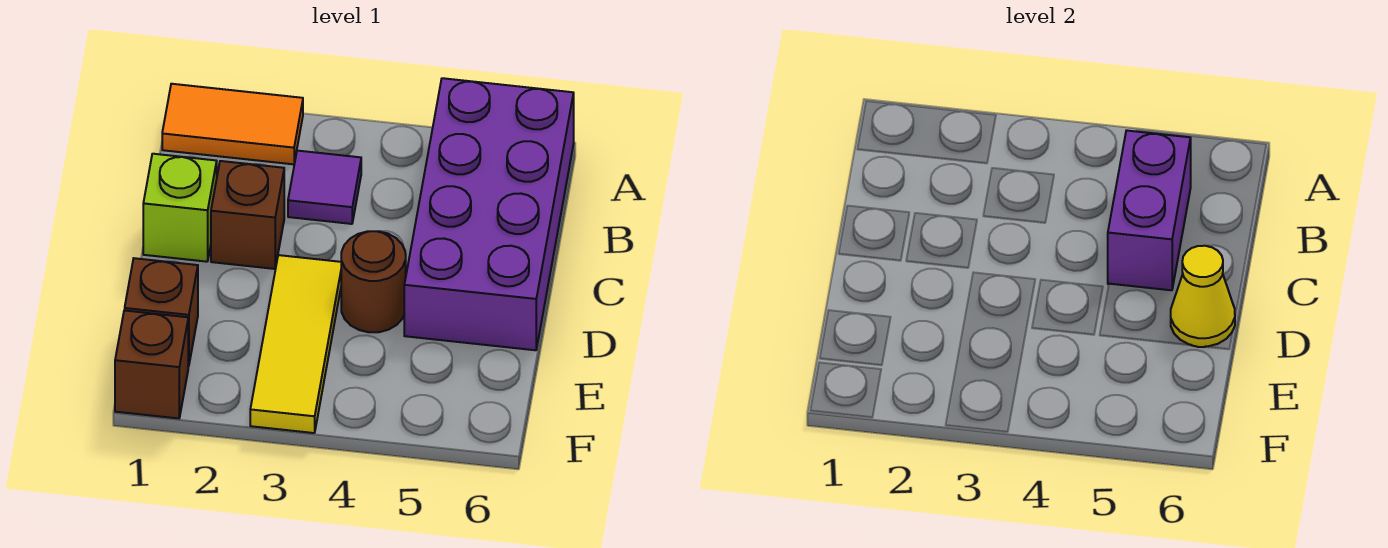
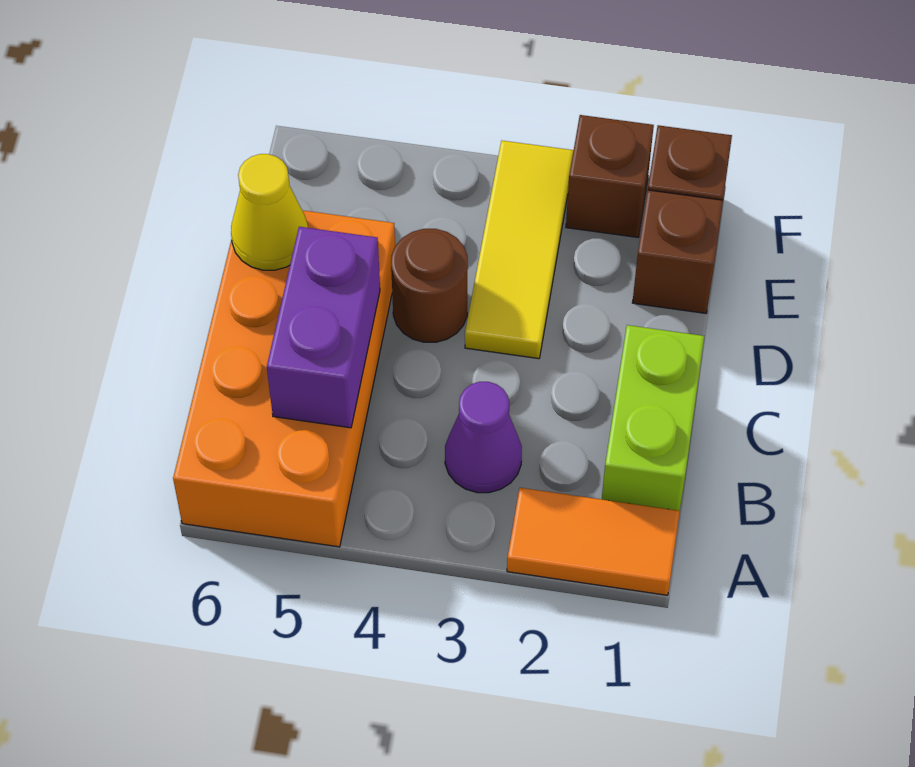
purple 2x4 brick [404,78,574,350] -> orange 2x4 brick [173,210,395,547]
purple 1x1 tile [288,151,361,224] -> purple 1x1 cone [445,382,522,493]
lime 1x1 brick [143,154,217,262] -> lime 1x2 brick [602,325,704,511]
brown 1x1 brick [211,161,284,269] -> brown 1x1 brick moved to [566,115,654,237]

